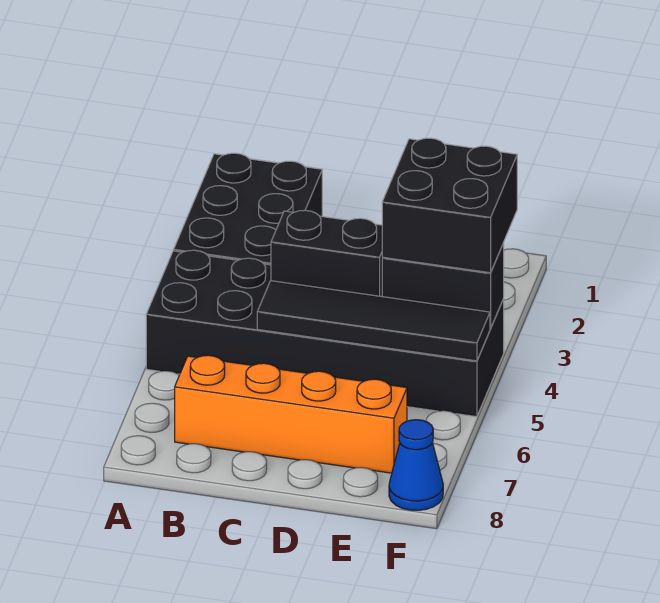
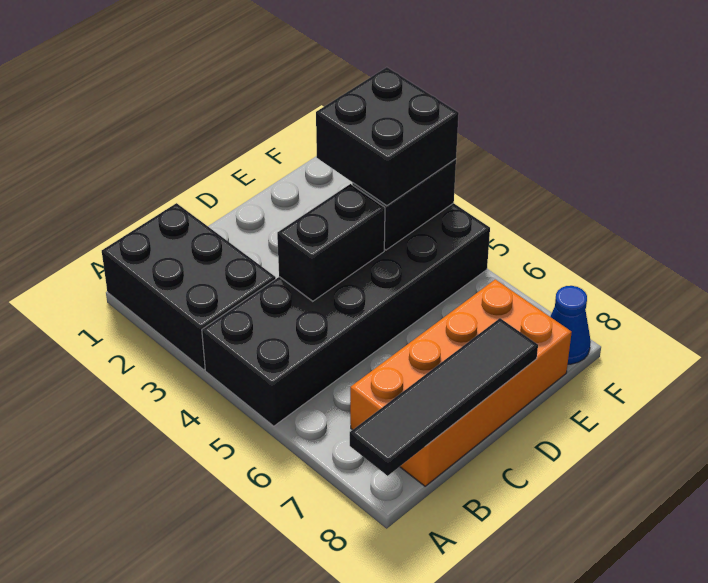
orange 1x4 brick [175,355,407,473] -> orange 2x4 brick [350,279,572,486]
black 1x4 tile [257,281,490,361] -> black 1x4 tile moved to [350,318,538,476]

